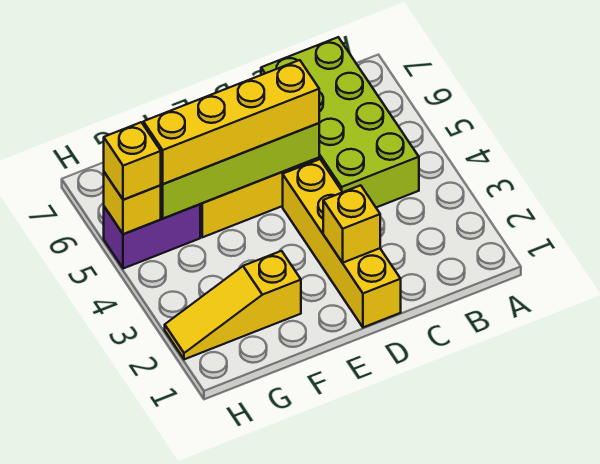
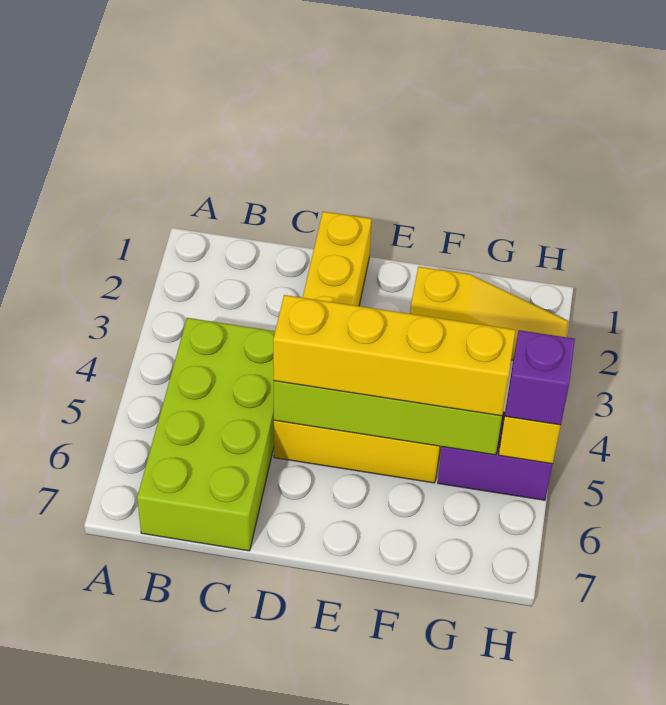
yellow 1x1 brick [323,185,380,263] -> none
yellow 1x1 brick [104,122,161,200] -> purple 1x1 brick [505,330,575,425]

